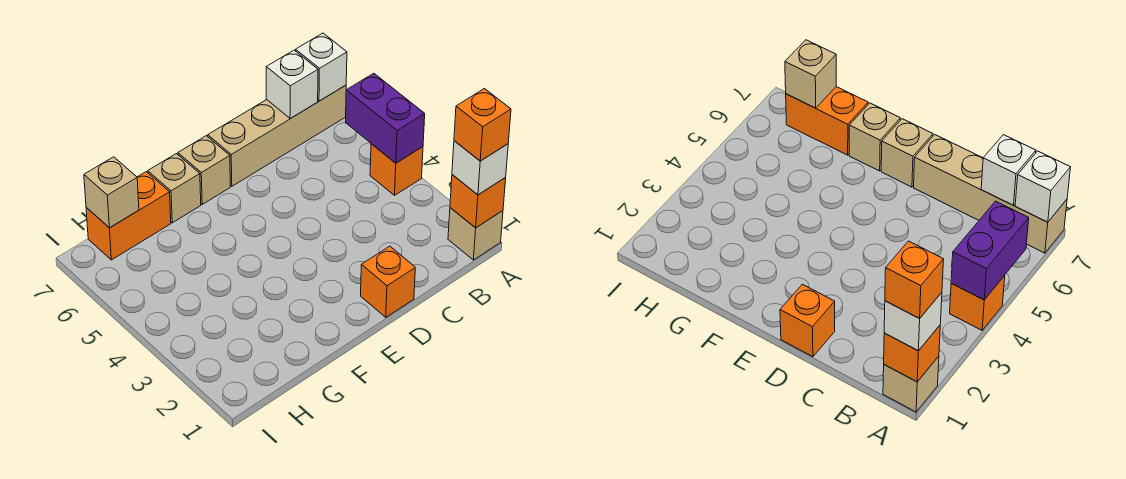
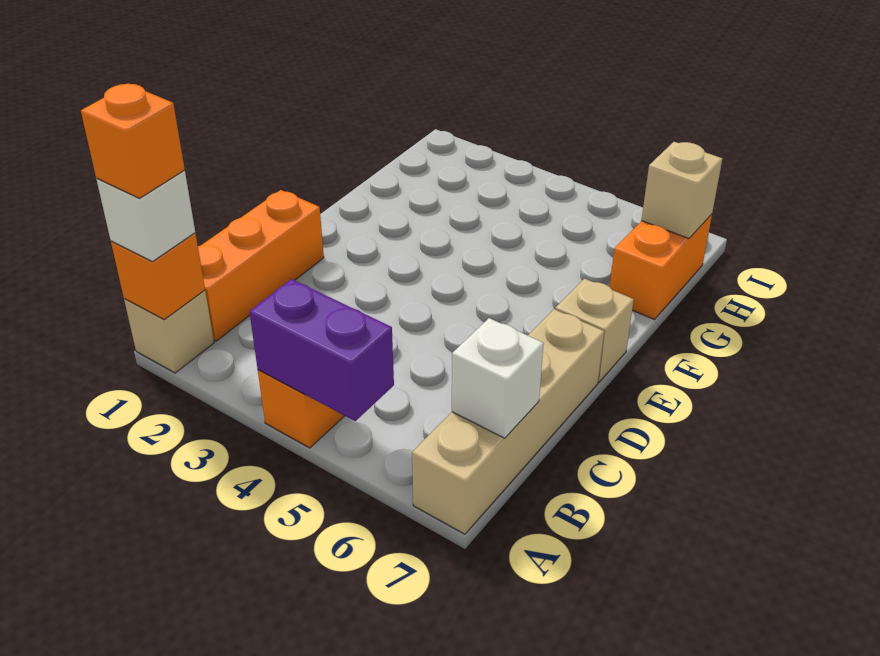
white 1x1 brick [296,33,347,101] -> none
orange 1x1 brick [361,246,415,317] -> orange 1x3 brick [198,190,324,341]
tan 1x1 brick [148,154,201,223] -> none

